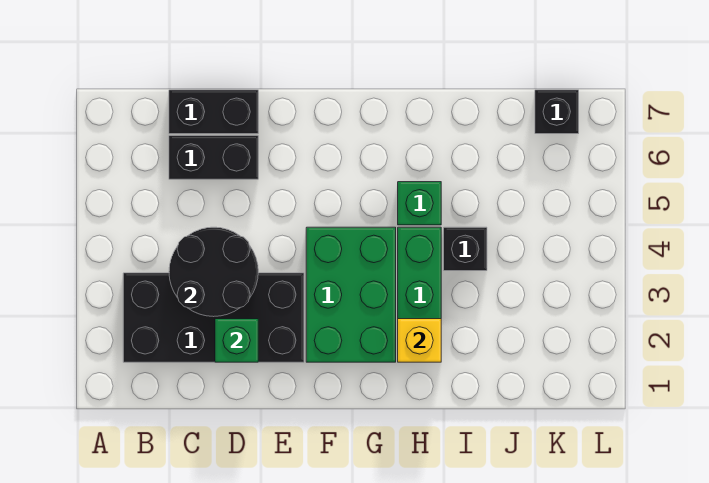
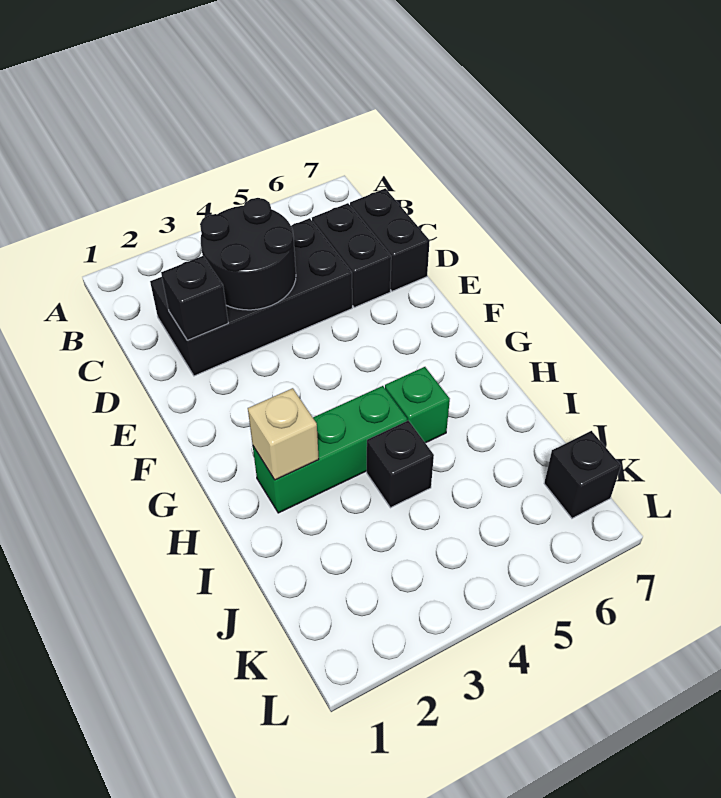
black 2x4 brick [123,273,304,362] -> black 2x4 brick turned to [150,218,352,376]
green 1x1 brick [215,319,258,362] -> black 1x1 brick [161,256,228,340]
green 2x3 brick [306,227,396,362] -> none
yellow 1x1 brick [398,319,441,362] -> tan 1x1 brick [248,388,319,480]

